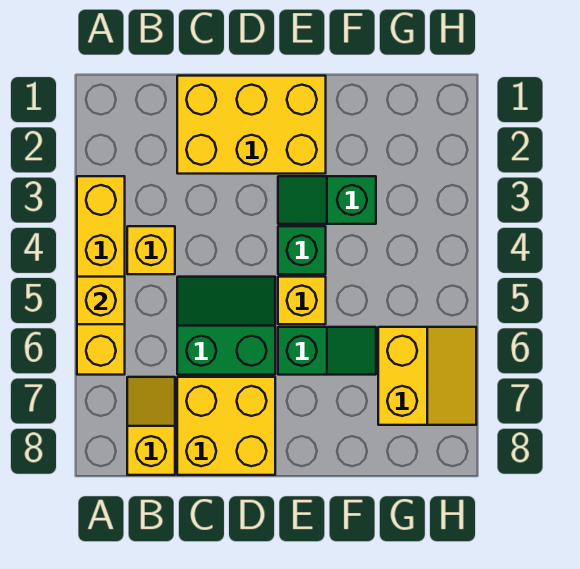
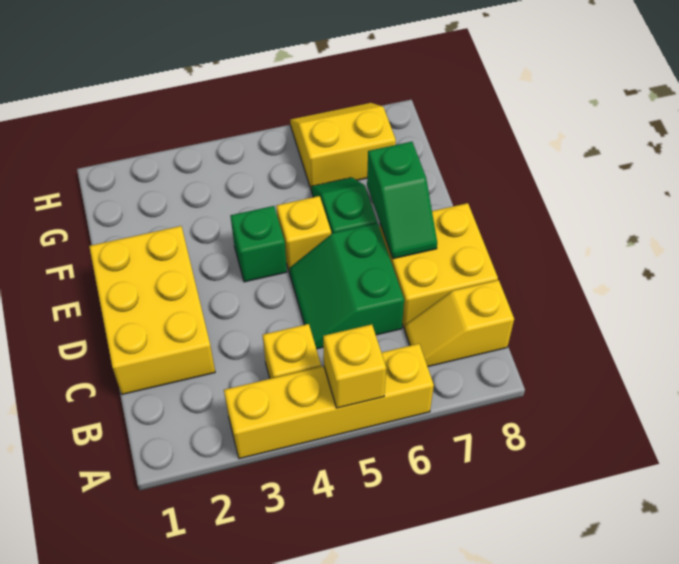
green 1x2 slope [278,176,376,224] -> green 1x2 slope moved to [367,142,437,259]

